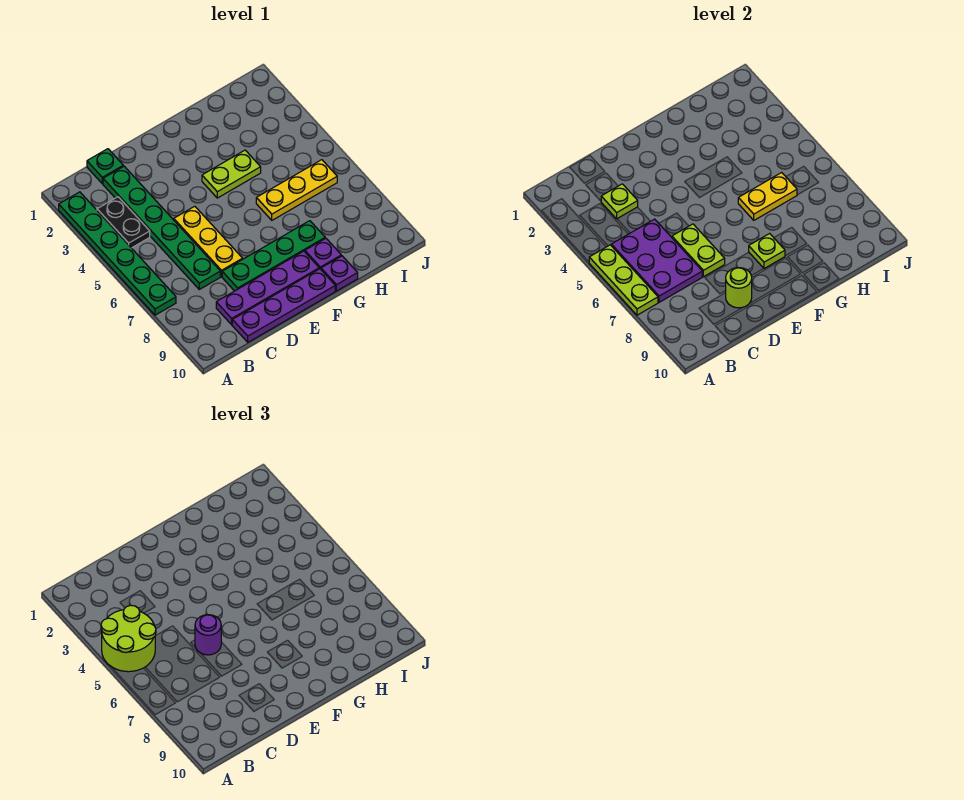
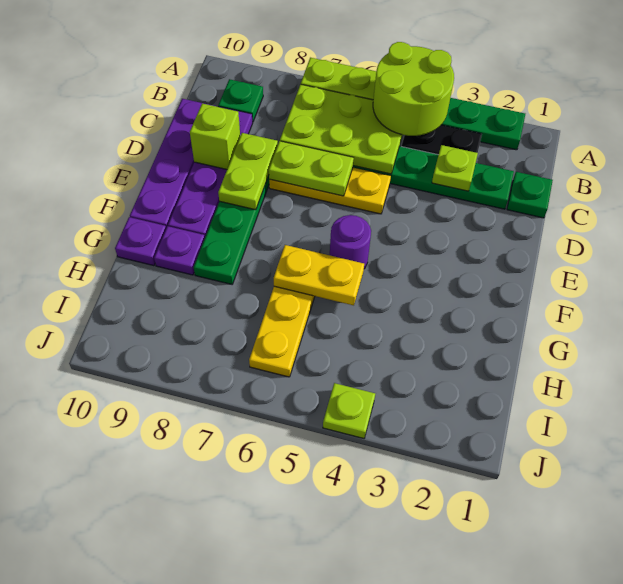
purple 2x3 plate [611,219,702,302] -> lime 2x3 plate [280,84,402,174]
none -> green 1x1 plate [218,79,263,122]
purple 1x1 round brick [195,615,221,655] -> purple 1x1 round brick moved to [330,215,371,269]
lime 1x1 round brick [726,268,752,308] -> lime 1x1 brick [190,103,240,169]
lime 1x2 plate [202,150,261,198] -> lime 1x2 plate moved to [218,133,278,210]
lime 1x1 plate [749,233,785,269] -> lime 1x1 plate moved to [323,383,375,438]
yellow 1x2 plate [738,172,797,220] -> yellow 1x2 plate turned to [274,245,364,305]

